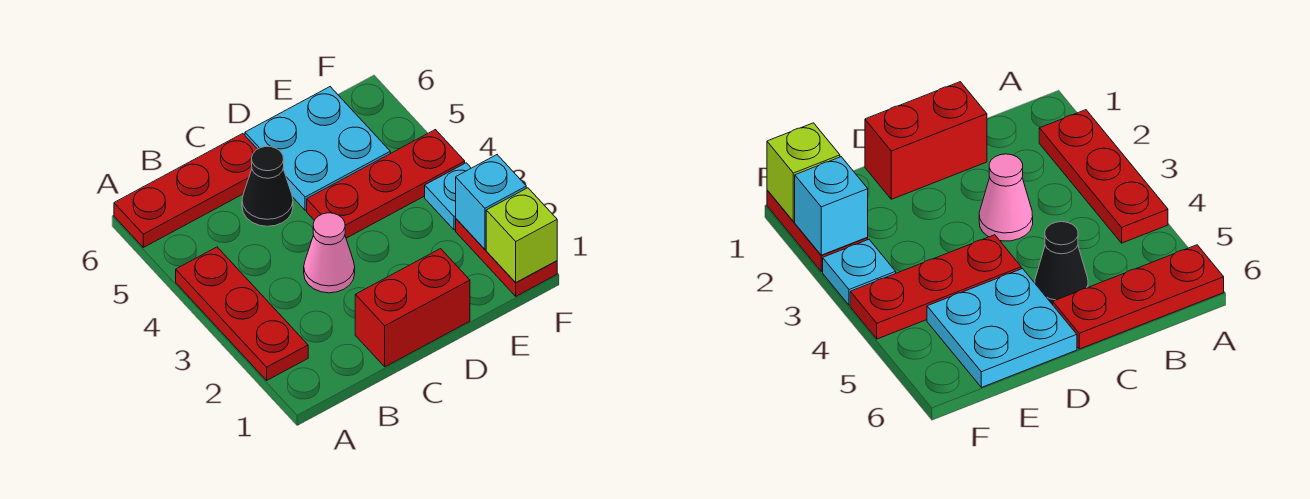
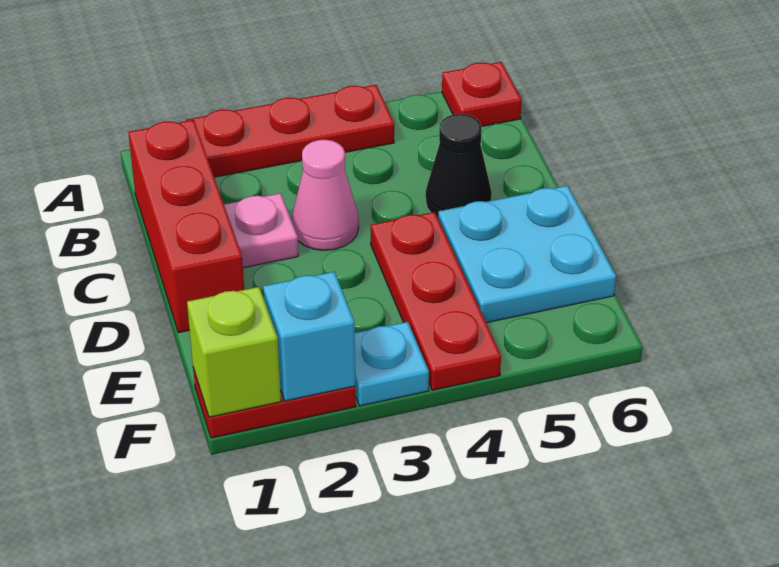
red 1x3 plate [114,134,257,247] -> red 1x1 plate [442,62,522,126]
red 1x2 brick [355,249,470,367] -> red 1x3 brick [128,120,244,333]
none -> pink 1x1 plate [224,193,298,268]

